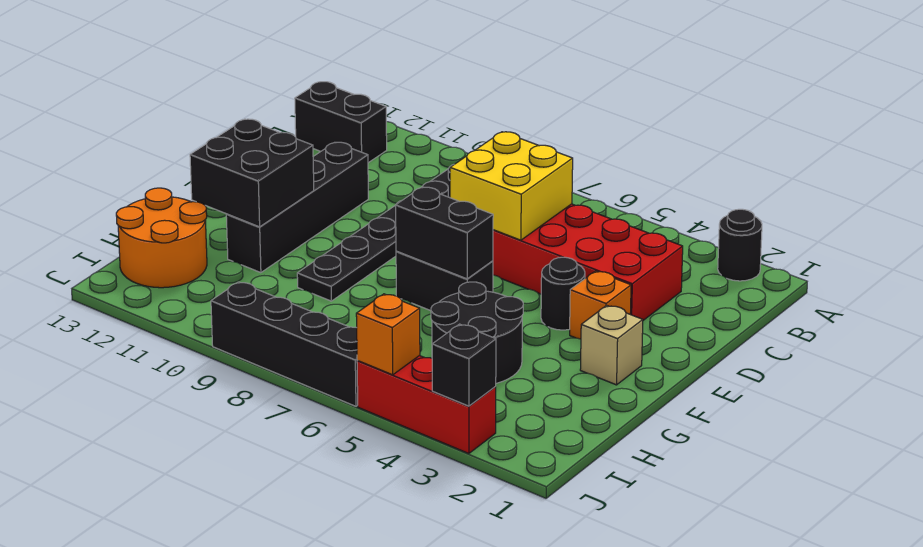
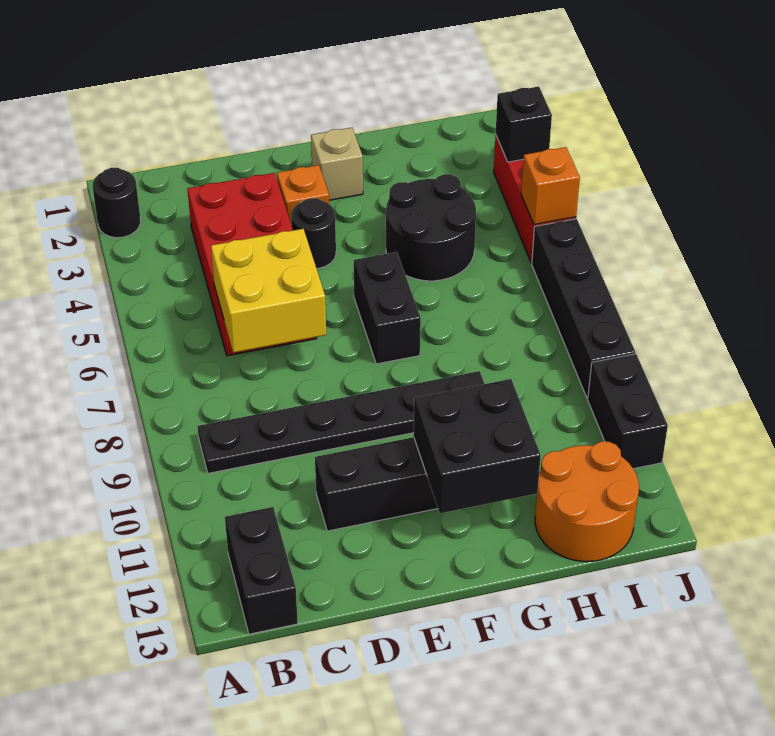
black 1x2 brick [396,187,493,279] -> black 1x2 brick moved to [588,354,668,469]

